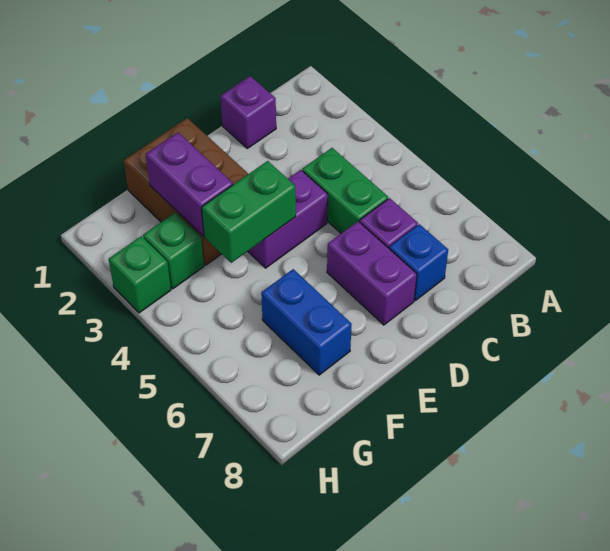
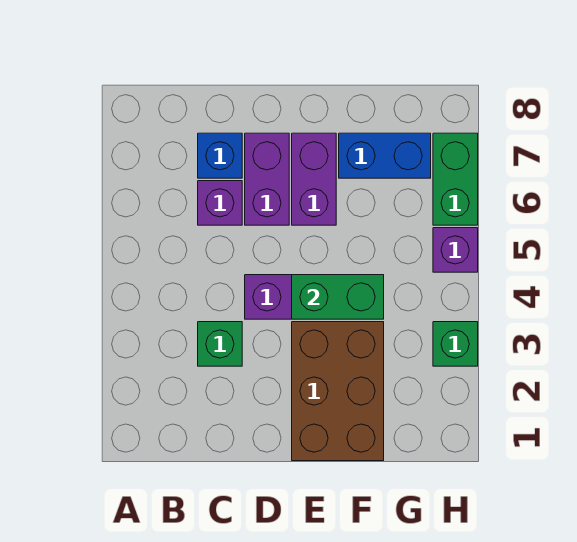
purple 1x1 brick [221,76,276,148] -> purple 1x1 brick moved to [433,228,478,272]
green 1x2 brick [302,148,388,233] -> green 1x2 brick moved to [433,133,478,225]
purple 1x2 brick [146,133,233,236] -> purple 1x2 brick moved to [292,133,336,225]
blue 1x2 brick [261,269,352,375] -> blue 1x2 brick turned to [339,133,431,178]
green 1x1 brick [143,213,204,289] -> green 1x1 brick moved to [198,322,242,366]

